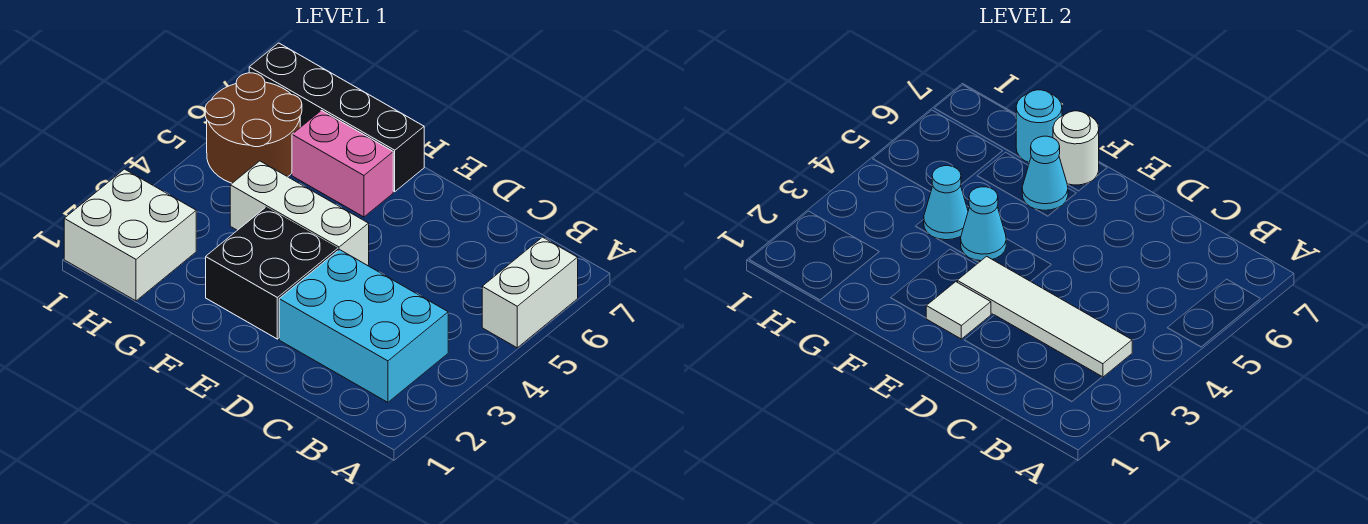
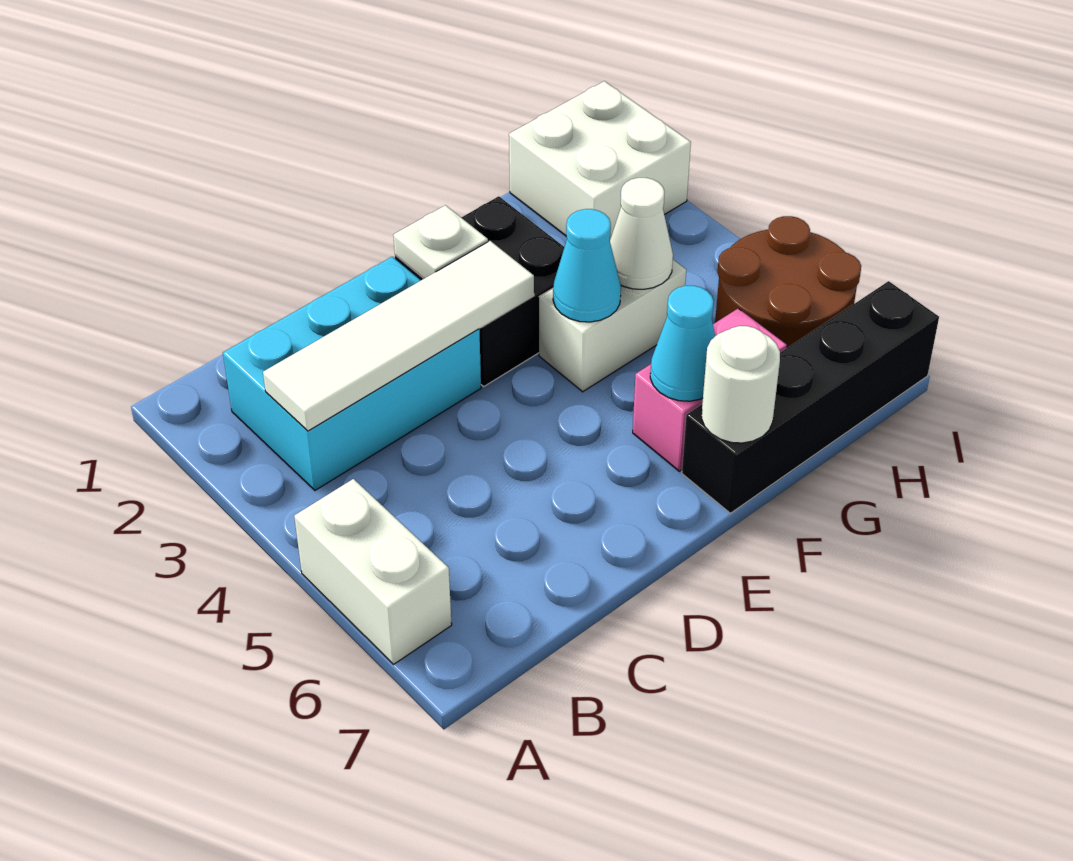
white 1x1 tile [926,282,991,339] -> white 1x1 plate [393,205,488,278]
white 1x3 brick [230,161,369,266] -> white 1x2 brick [539,260,686,392]
cyan 1x1 cone [924,166,968,240] -> white 1x1 cone [610,178,673,289]
cyan 1x1 round brick [1016,90,1062,162] -> none

